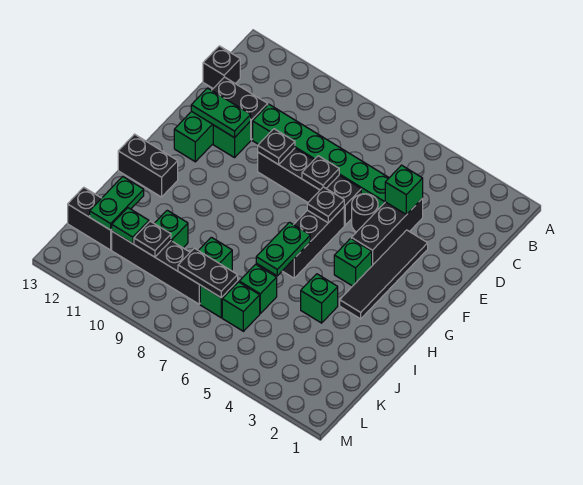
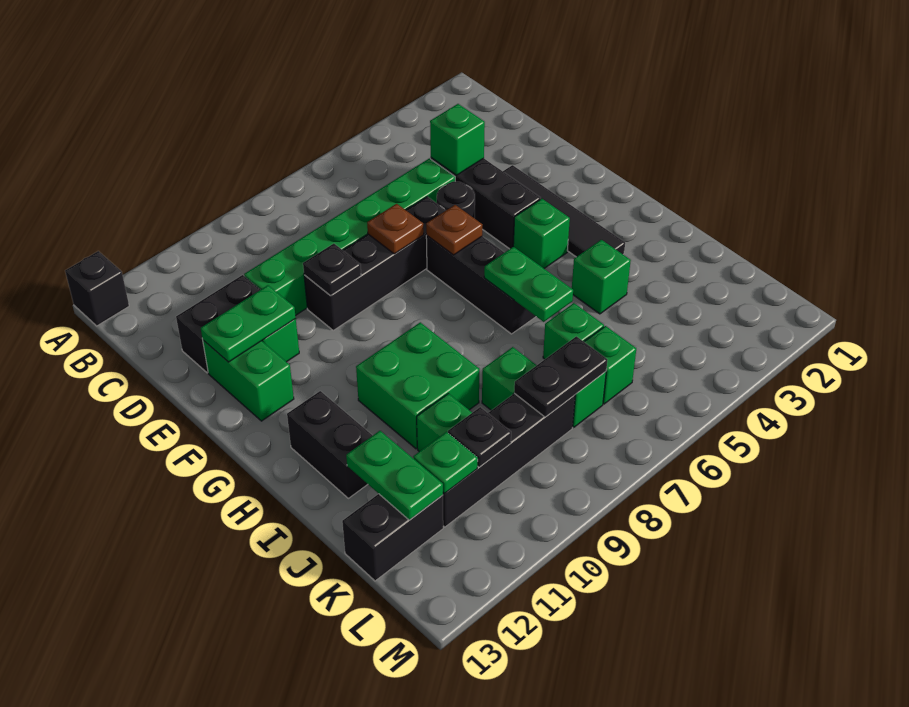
black 1x1 brick [203,46,240,88] -> black 1x1 brick moved to [65,251,129,326]
black 1x1 plate [302,156,339,190] -> brown 1x1 plate [367,204,424,254]
black 1x1 plate [307,187,344,223] -> brown 1x1 plate [426,205,482,255]
none -> green 2x2 brick [356,322,479,449]
black 1x2 brick [118,134,178,197] -> black 1x2 brick turned to [287,391,373,498]

